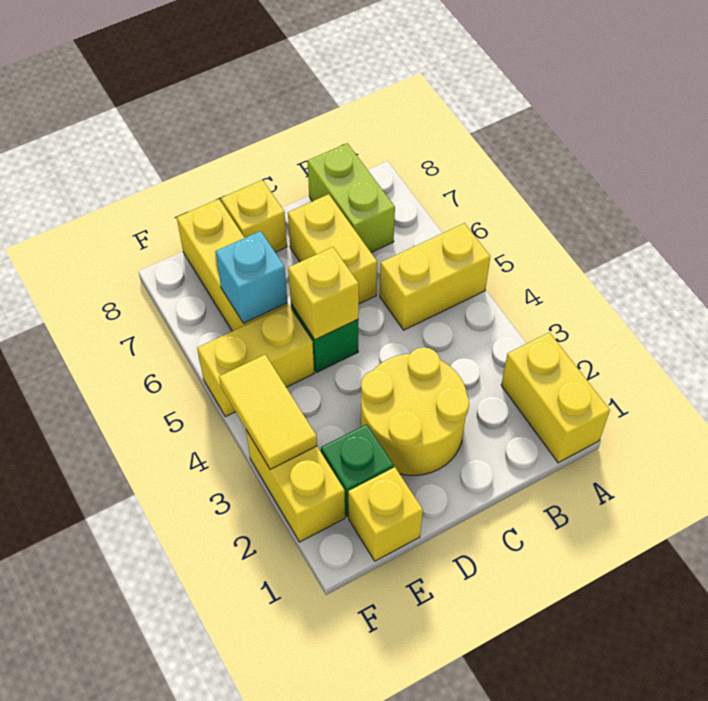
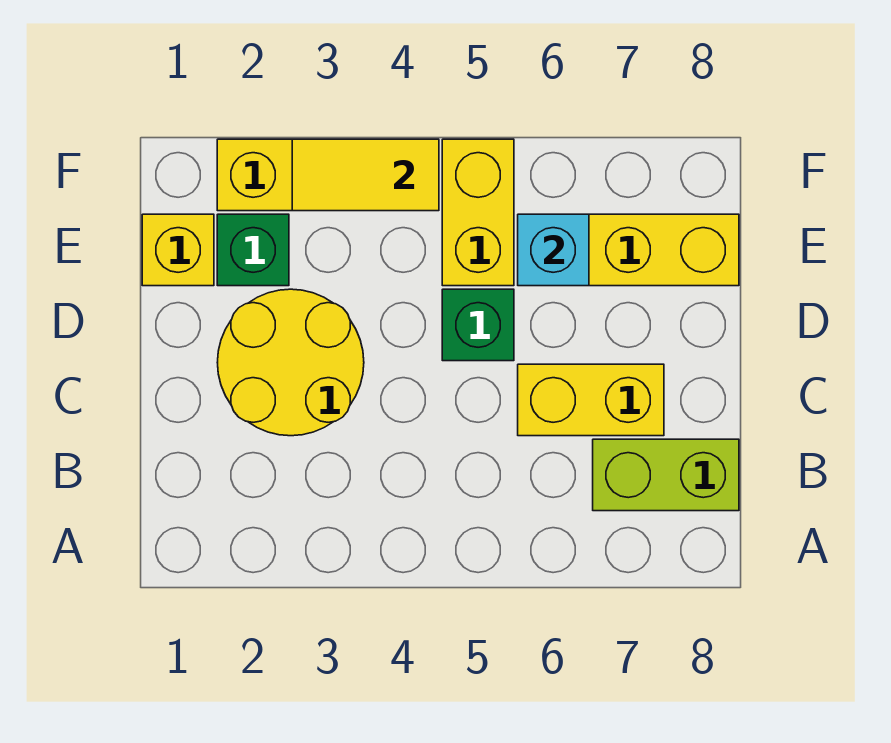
yellow 1x2 brick [501,332,610,463] -> none
yellow 1x2 brick [380,223,490,330] -> none
yellow 1x1 brick [288,247,359,340] -> none
yellow 1x1 brick [221,180,287,252] -> none

